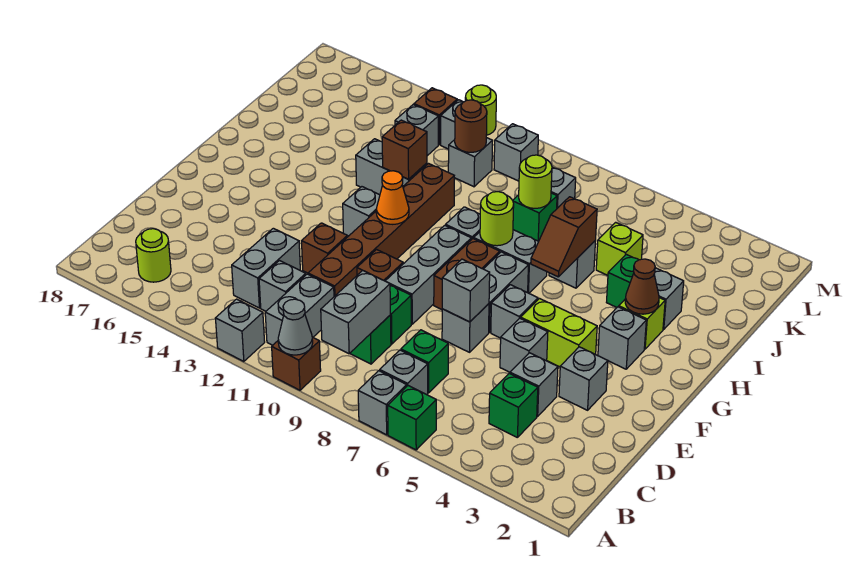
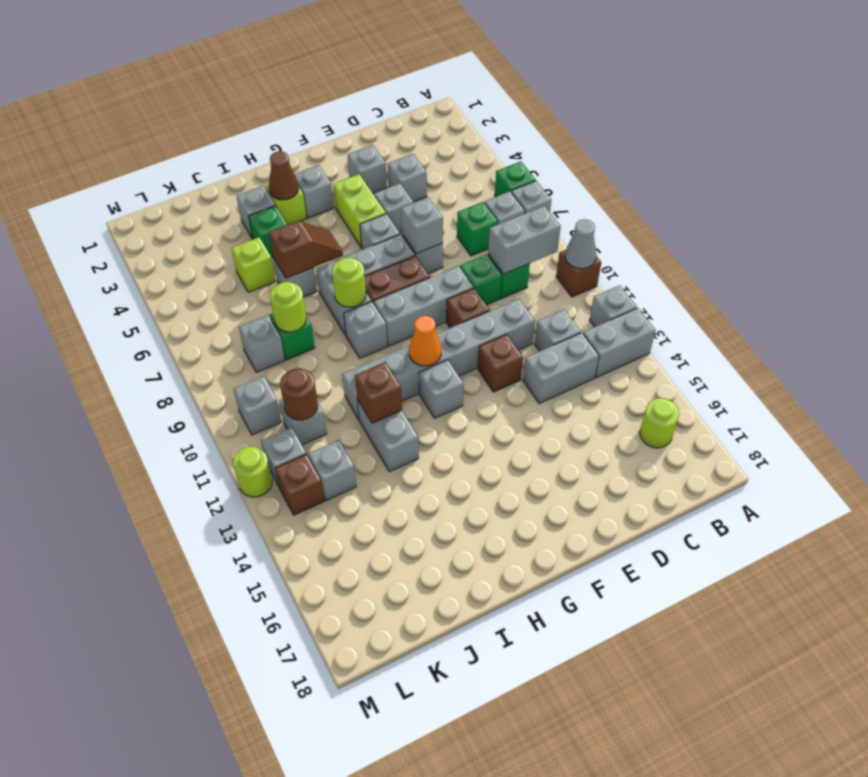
grey 1x2 brick [265,274,334,345] -> grey 1x2 brick moved to [583,308,656,378]
green 1x1 brick [489,373,538,437] -> none
brown 1x6 brick [308,164,454,296] -> grey 1x6 brick [342,299,535,419]

